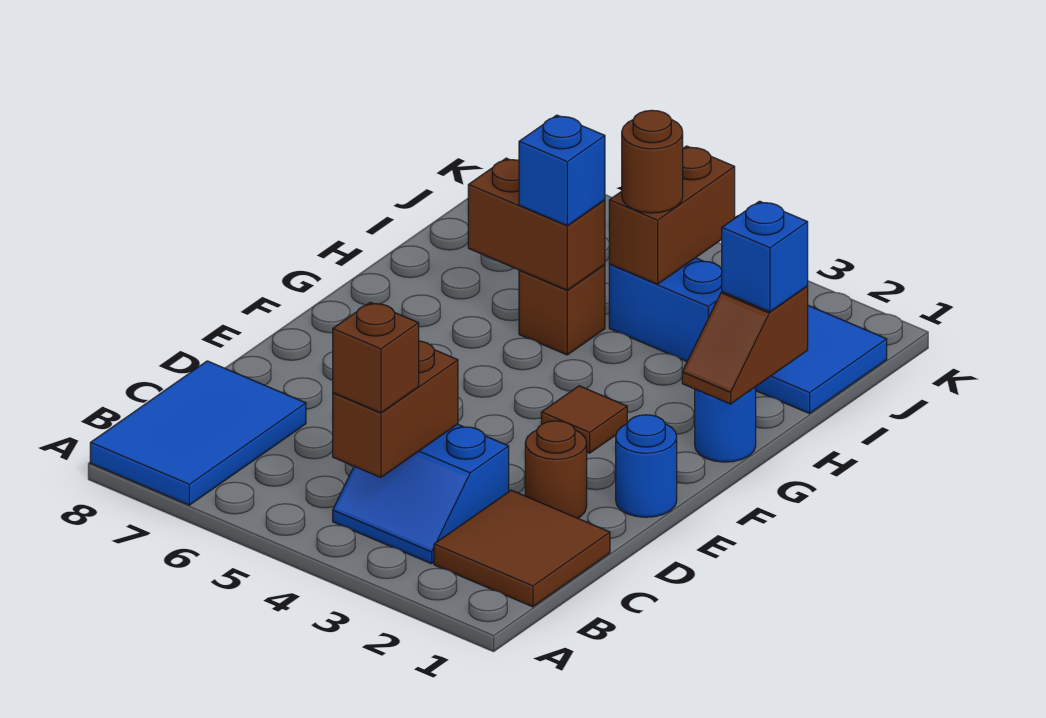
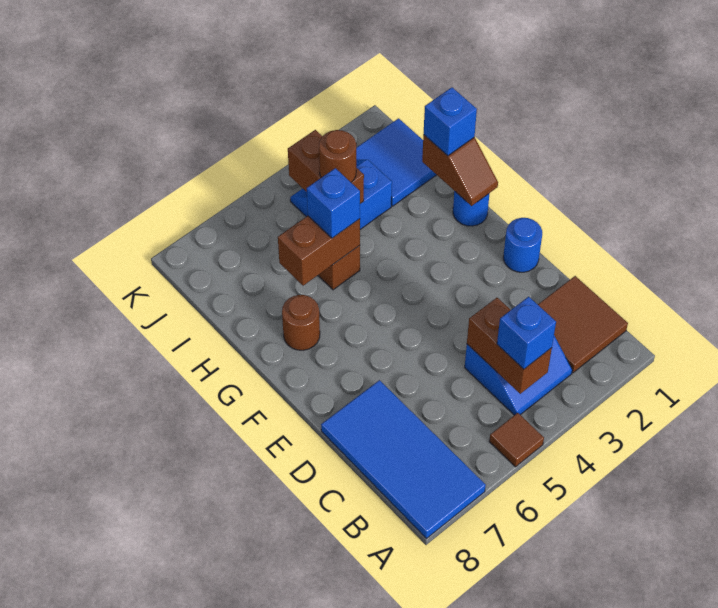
blue 2x3 tile [90,361,306,505] -> blue 2x4 tile [321,380,486,539]
brown 1x1 brick [333,302,419,413] -> blue 1x1 brick [497,297,556,369]
brown 1x1 round brick [525,421,587,518] -> brown 1x1 round brick moved to [282,295,320,350]
brown 1x1 tile [541,386,627,453] -> brown 1x1 tile moved to [489,413,544,467]

